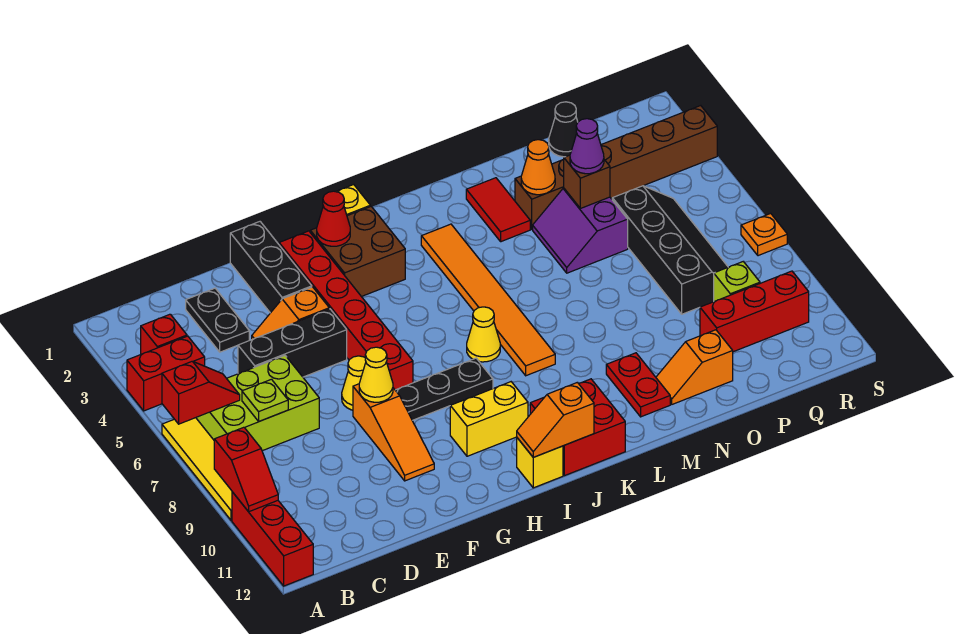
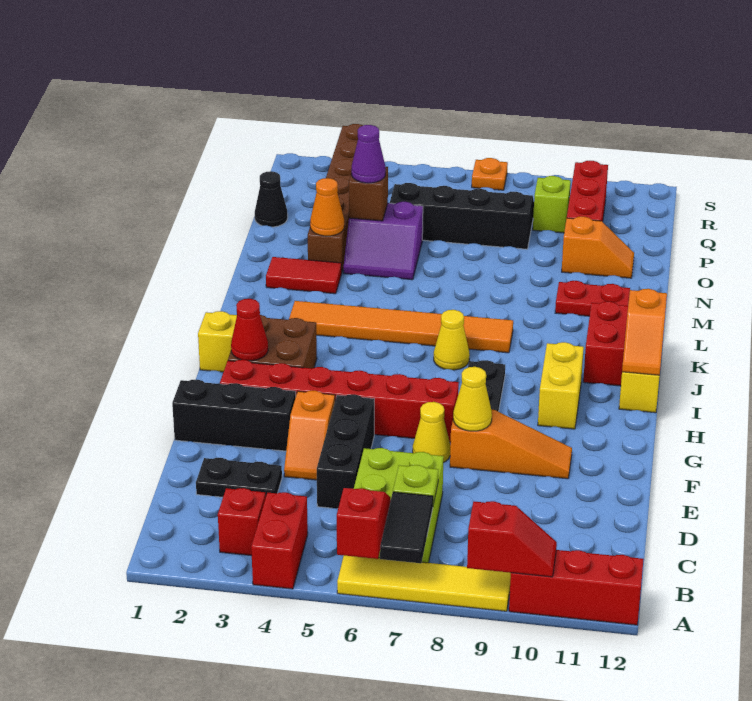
none -> black 1x2 tile [380,492,433,563]
orange 1x2 slope [656,330,733,404] -> orange 1x2 slope turned to [562,217,634,278]

